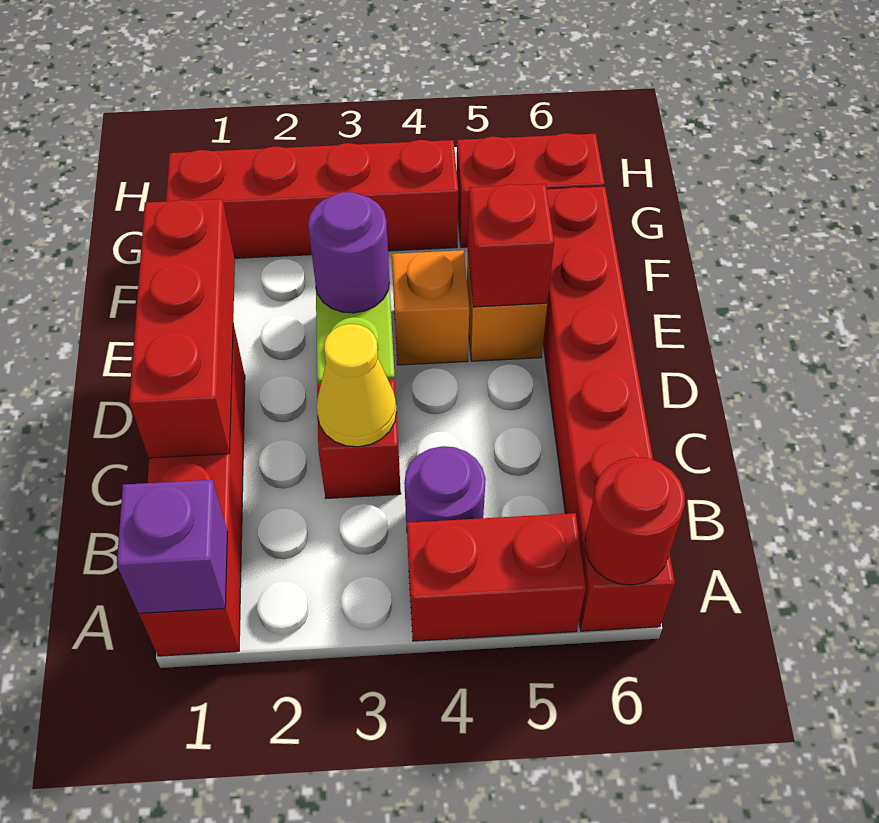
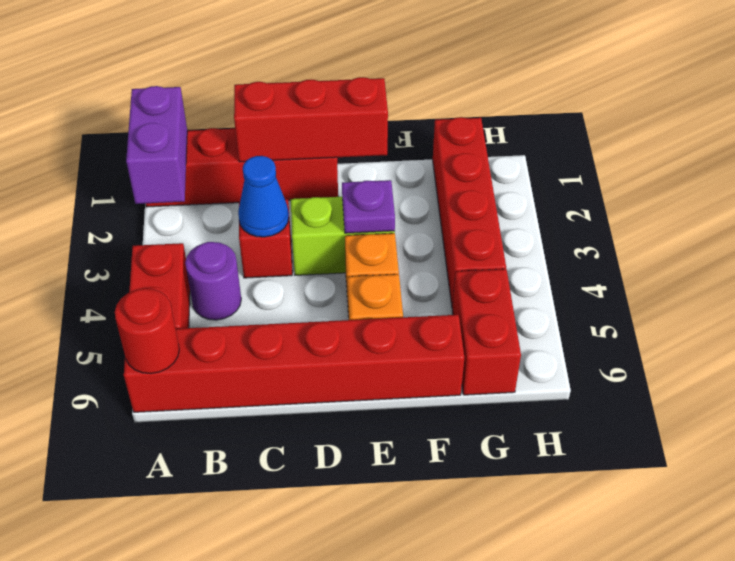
purple 1x1 brick [117,480,228,613] -> purple 1x2 brick [126,86,187,204]
yellow 1x1 cone [316,324,396,447] -> blue 1x1 cone [238,156,289,237]
purple 1x1 round brick [308,192,389,313] -> purple 1x1 plate [342,180,395,233]
red 1x1 brick [468,184,554,307] -> none

